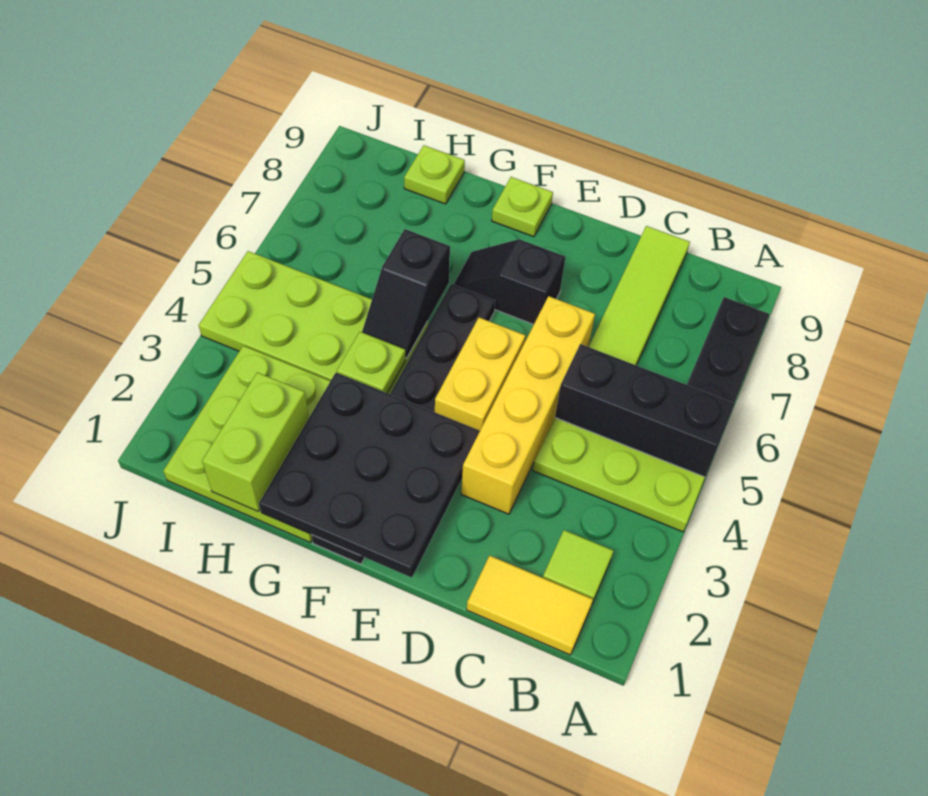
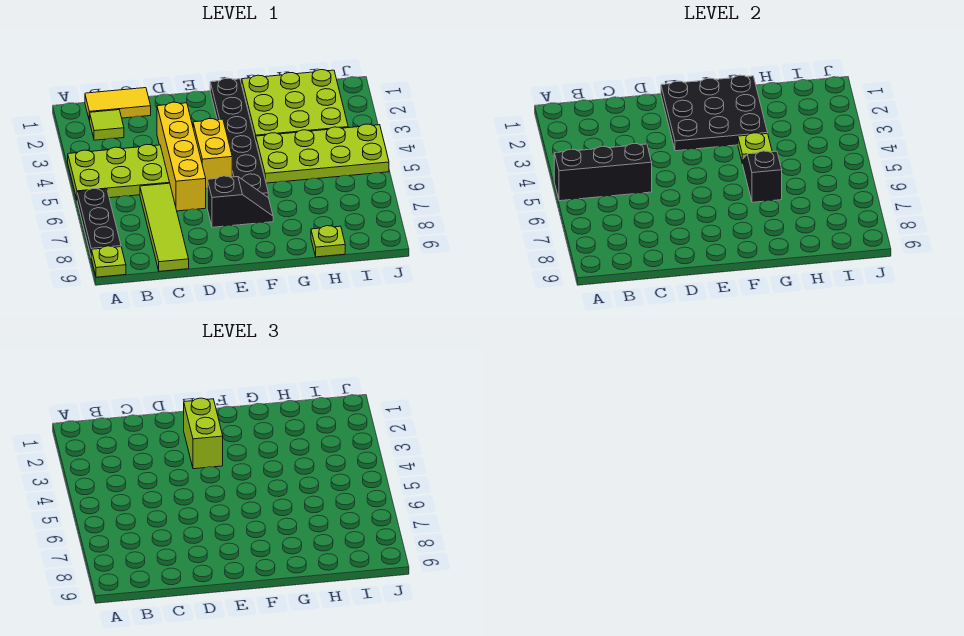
lime 1x1 plate [492,177,553,237] -> lime 1x1 plate moved to [91,246,126,277]
lime 1x2 brick [202,372,309,512] -> lime 1x2 brick moved to [184,398,223,469]

